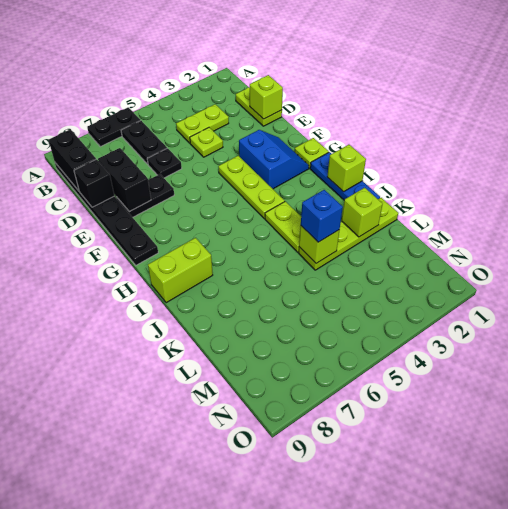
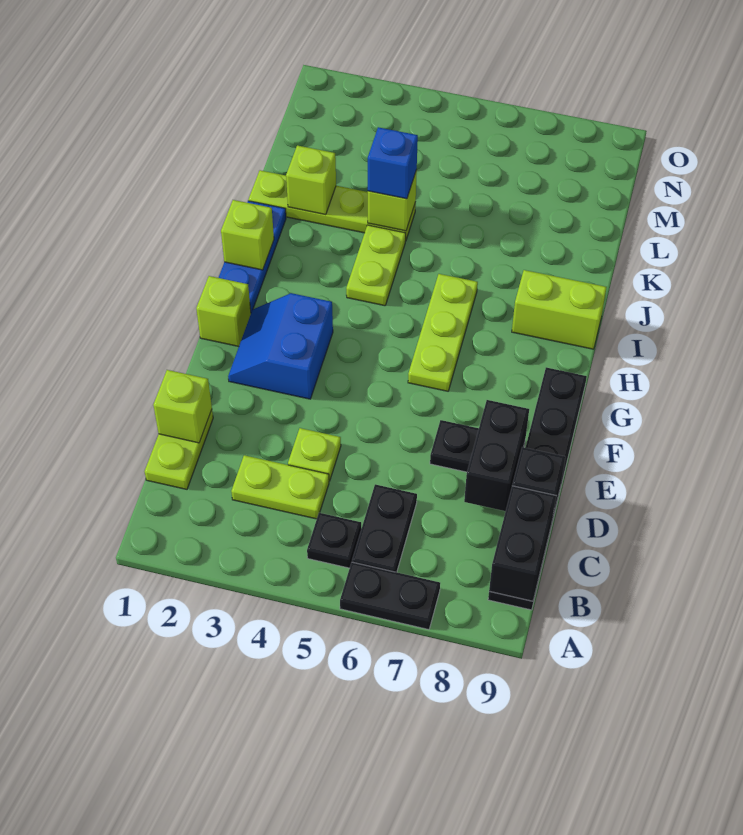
black 1x1 plate [147,148,182,178] -> black 1x1 plate moved to [307,513,361,568]
lime 1x3 plate [218,156,285,218] -> lime 1x3 plate moved to [408,274,478,391]
lime 1x1 plate [295,138,329,168] -> lime 1x1 brick [196,276,251,347]

